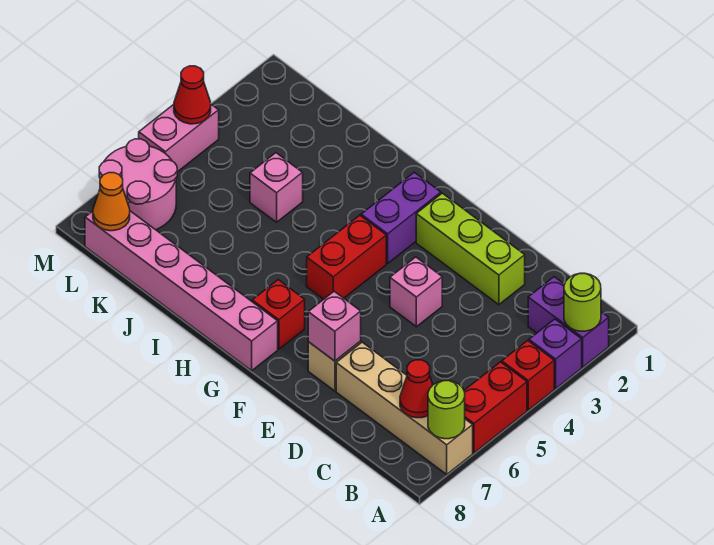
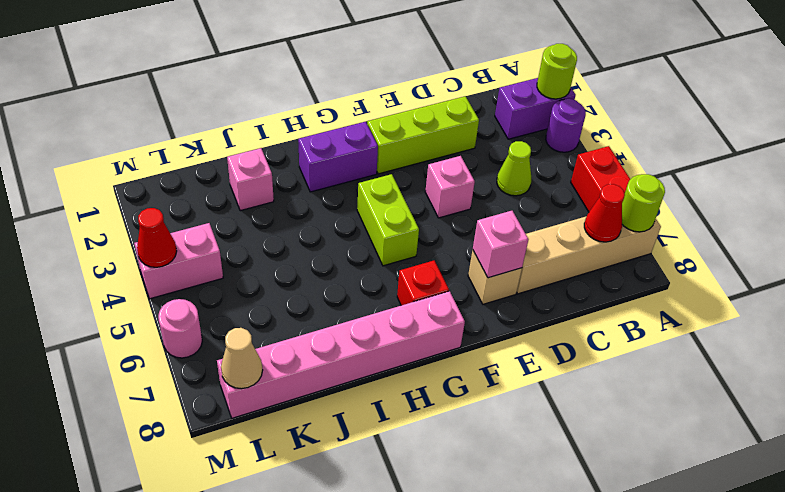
purple 1x1 brick [529,319,582,389] -> purple 1x1 round brick [546,99,586,152]
red 1x1 brick [502,340,554,410] -> none
none -> lime 1x1 cone [497,141,531,196]
purple 1x2 brick [361,172,441,263] -> purple 1x2 brick turned to [298,122,378,192]
red 1x2 brick [307,215,386,299] -> lime 1x2 brick [357,174,419,266]
pink 1x1 brick [250,153,303,222] -> pink 1x1 brick moved to [227,148,274,211]
pink 2x2 round brick [99,139,177,230] -> pink 1x1 round brick [158,299,202,358]
orange 1x1 cone [93,173,130,231] -> tan 1x1 cone [221,328,263,389]
pink 1x2 brick [139,104,219,172] -> pink 1x2 brick turned to [134,223,223,299]

